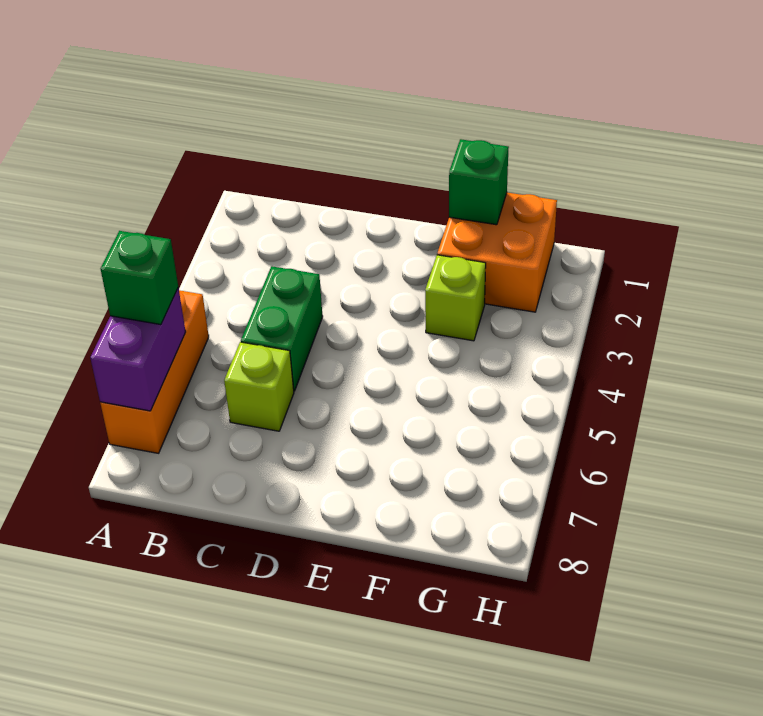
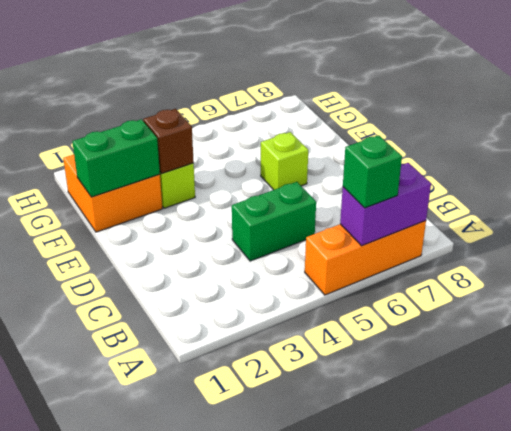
lime 1x1 brick [224,342,294,431] -> lime 1x1 brick moved to [261,132,308,190]
green 1x1 brick [449,139,509,225] -> green 1x2 brick [72,119,160,197]
none -> brown 1x1 brick [143,109,194,174]

